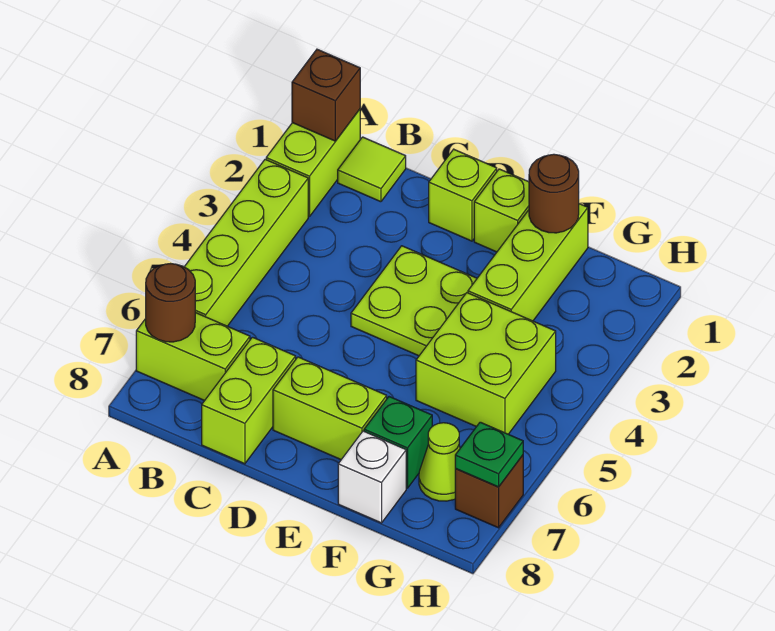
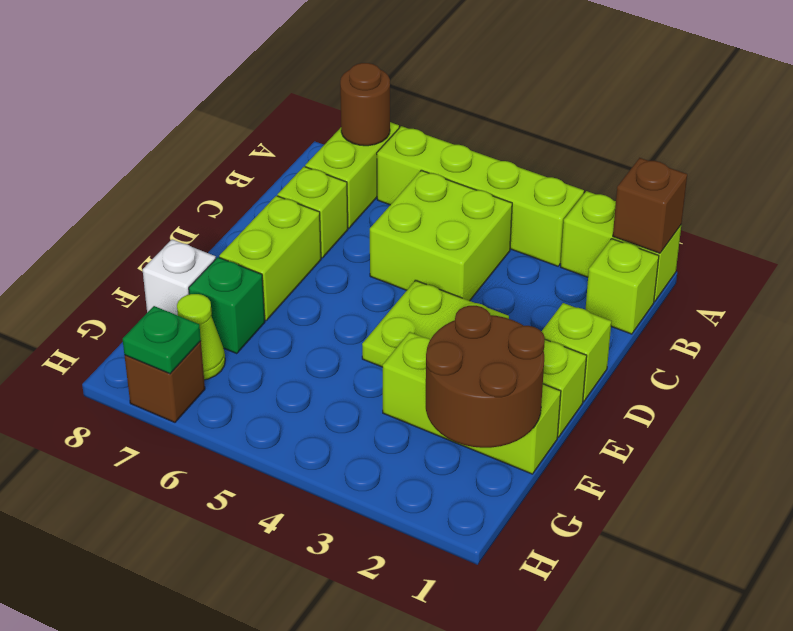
lime 1x1 tile [338,137,406,202] -> lime 1x1 brick [586,239,659,334]
lime 1x2 brick [202,337,296,464] -> lime 1x1 brick [277,167,348,258]
brown 1x1 round brick [529,154,579,233] -> brown 2x2 round brick [426,306,545,448]
lime 2x2 brick [416,293,556,434] -> lime 2x2 brick moved to [370,170,512,301]

